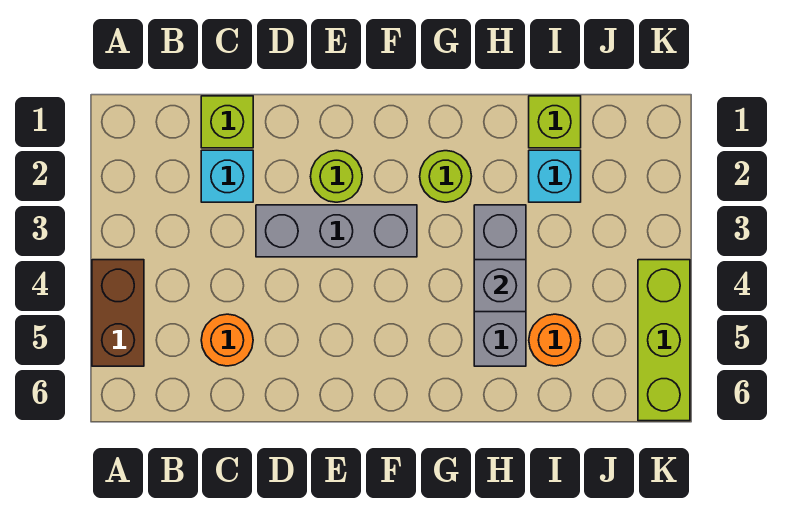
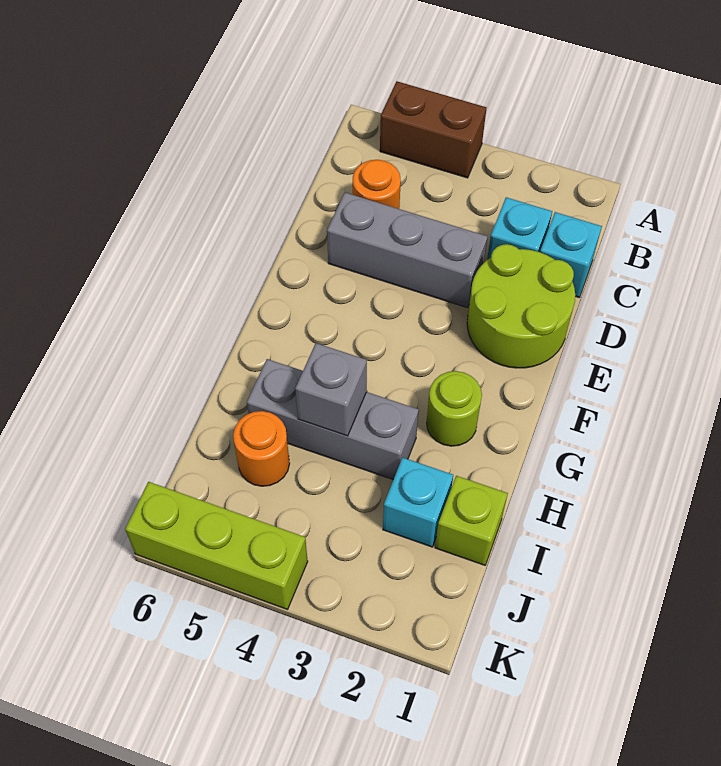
lime 1x1 brick [201,96,253,148] -> cyan 1x1 brick [540,212,602,297]
grey 1x3 brick [256,205,417,257] -> grey 1x3 brick turned to [327,193,488,308]
lime 1x1 round brick [311,151,362,202] -> lime 2x2 round brick [467,244,575,368]

